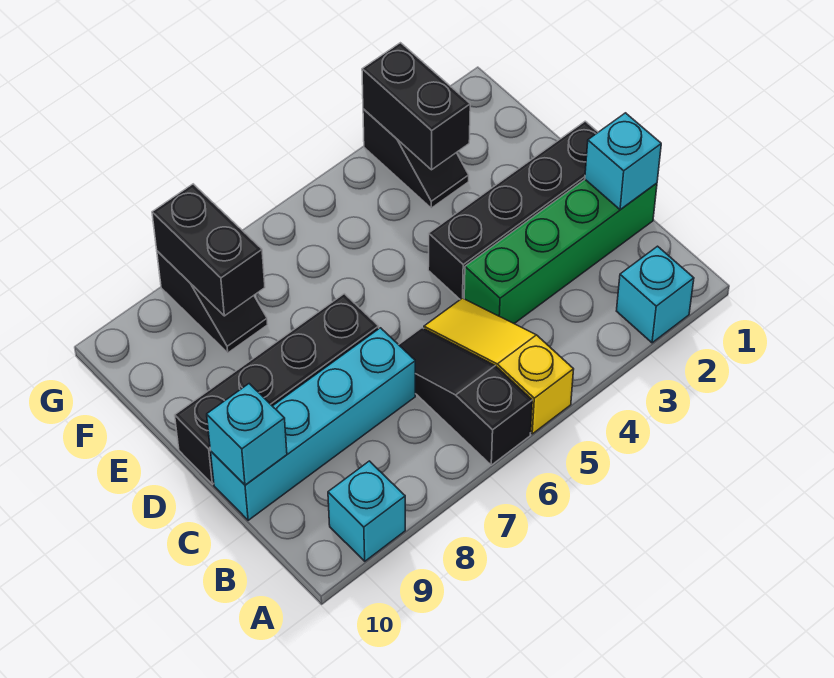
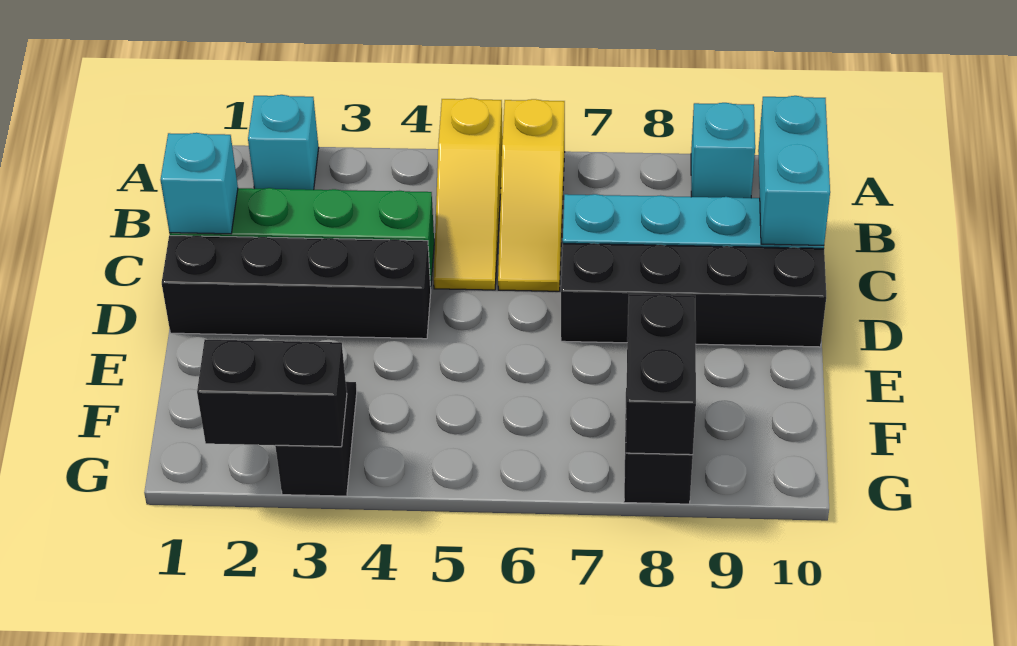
black 1x3 slope [399,328,532,465] -> yellow 1x3 slope [498,99,565,291]
cyan 1x1 brick [207,384,287,485] -> cyan 1x2 brick [758,96,830,245]
black 1x2 brick [362,43,470,170] -> black 1x2 brick turned to [197,339,347,447]

